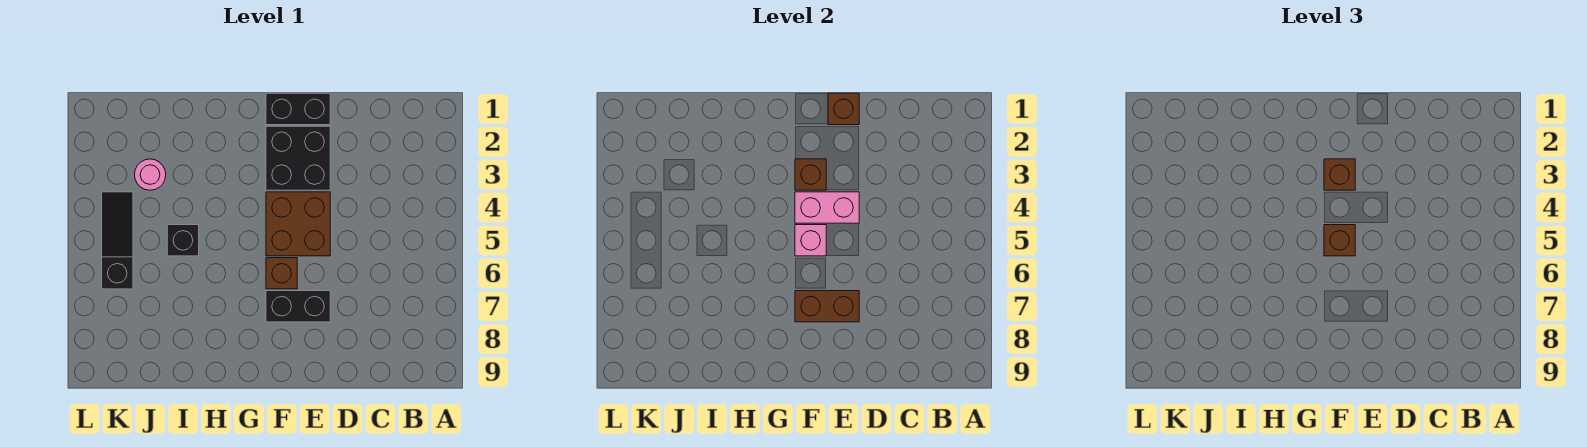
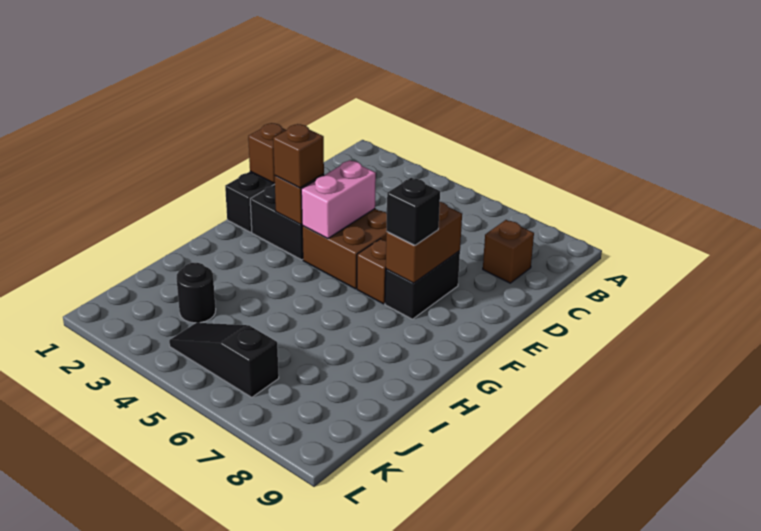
pink 1x1 brick [795,225,826,256] -> none
brown 1x1 brick [1324,225,1355,256] -> brown 1x1 brick moved to [483,220,534,283]
black 1x1 brick [167,225,199,256] -> black 1x1 brick moved to [386,178,440,245]
pink 1x1 round brick [135,159,166,190] -> black 1x1 round brick [176,263,216,323]

